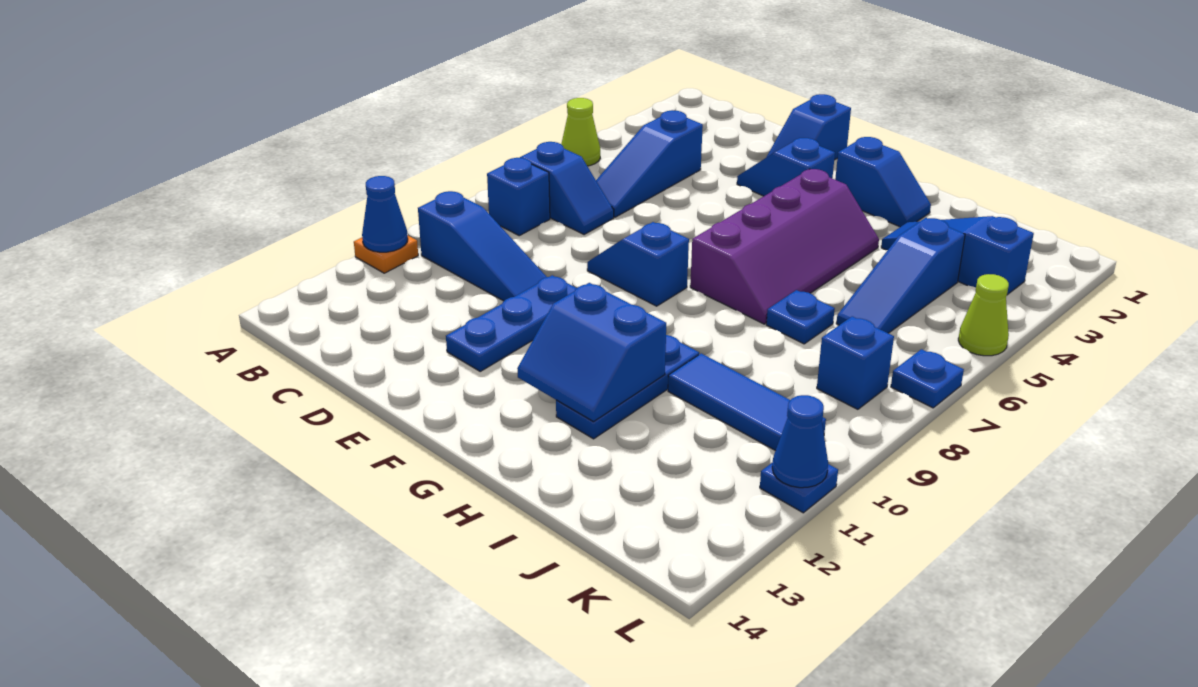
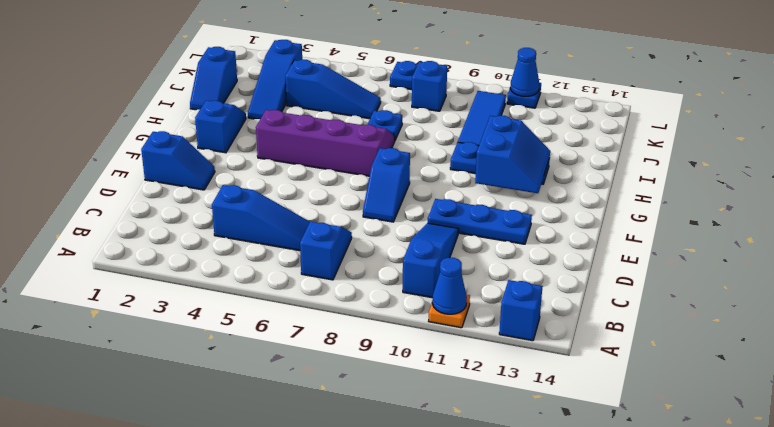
lime 1x1 cone [561,98,600,166] -> none
blue 1x1 brick [487,158,550,236] -> blue 1x1 brick moved to [499,280,543,341]
blue 1x2 slope [737,138,835,196] -> blue 1x2 slope moved to [190,47,237,110]
lime 1x1 cone [958,274,1009,356] -> none

